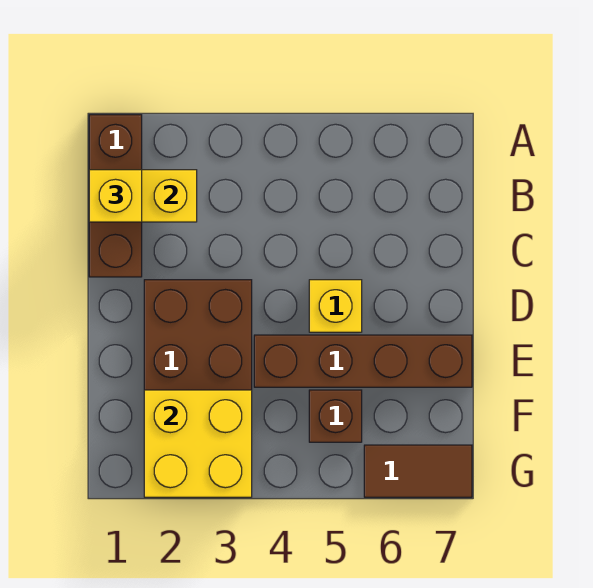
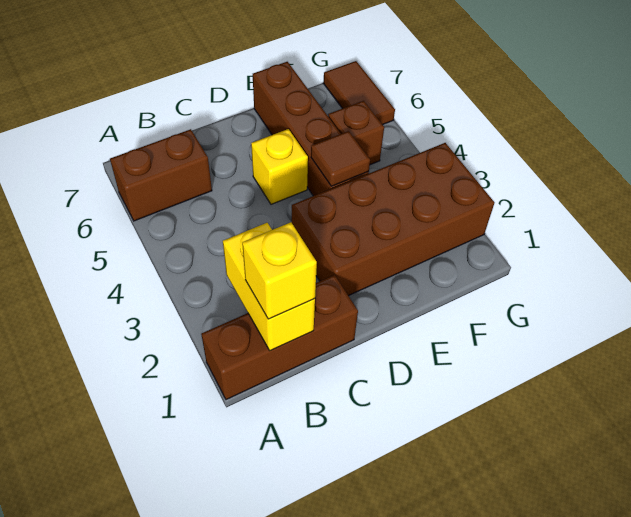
none -> brown 1x2 brick [110,129,212,221]
none -> brown 1x1 tile [311,131,370,186]
yellow 2x2 brick [144,390,252,497] -> none

